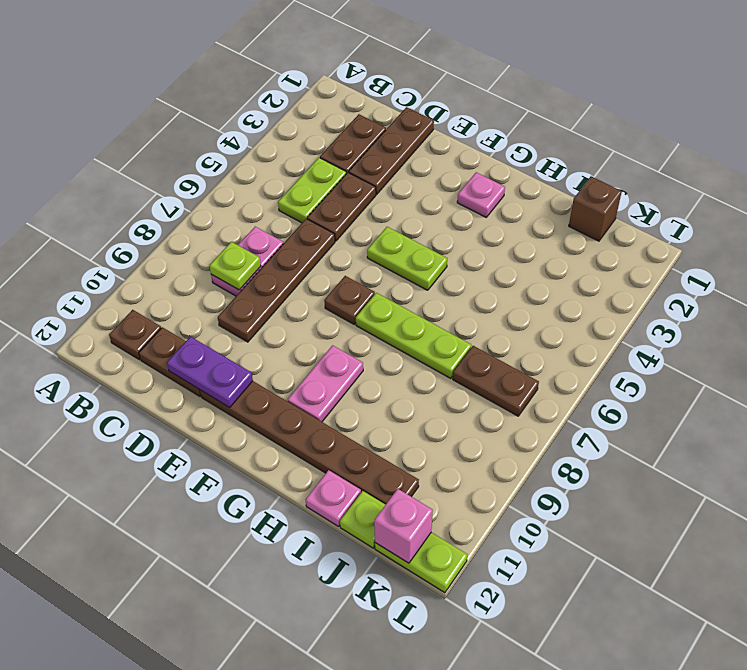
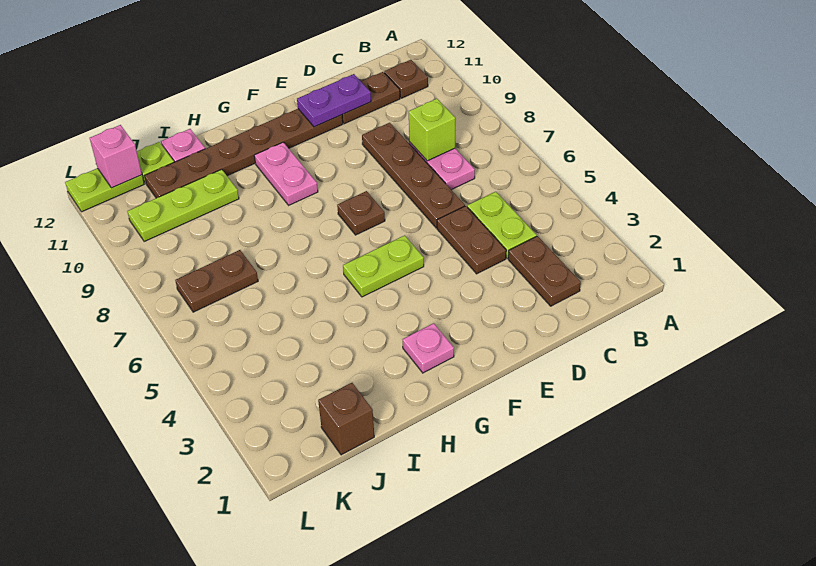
lime 1x1 plate [209,242,261,290] -> lime 1x1 brick [409,99,455,161]
brown 1x3 plate [349,107,434,194] -> none
lime 1x3 plate [356,293,471,379] -> lime 1x3 plate moved to [127,169,239,241]

